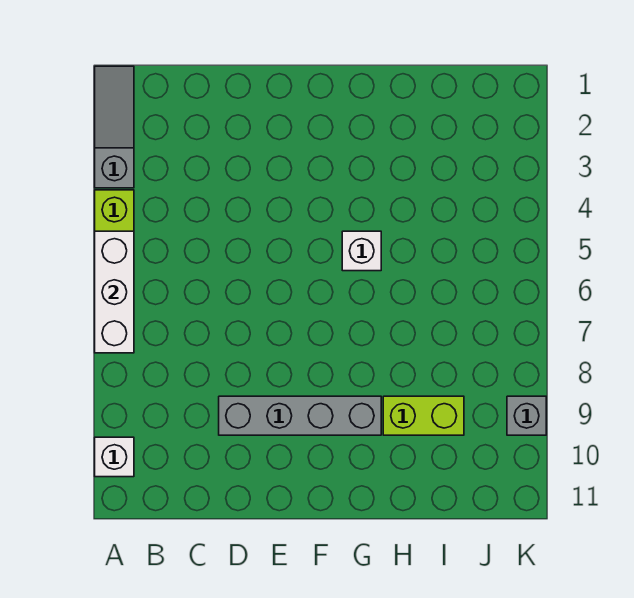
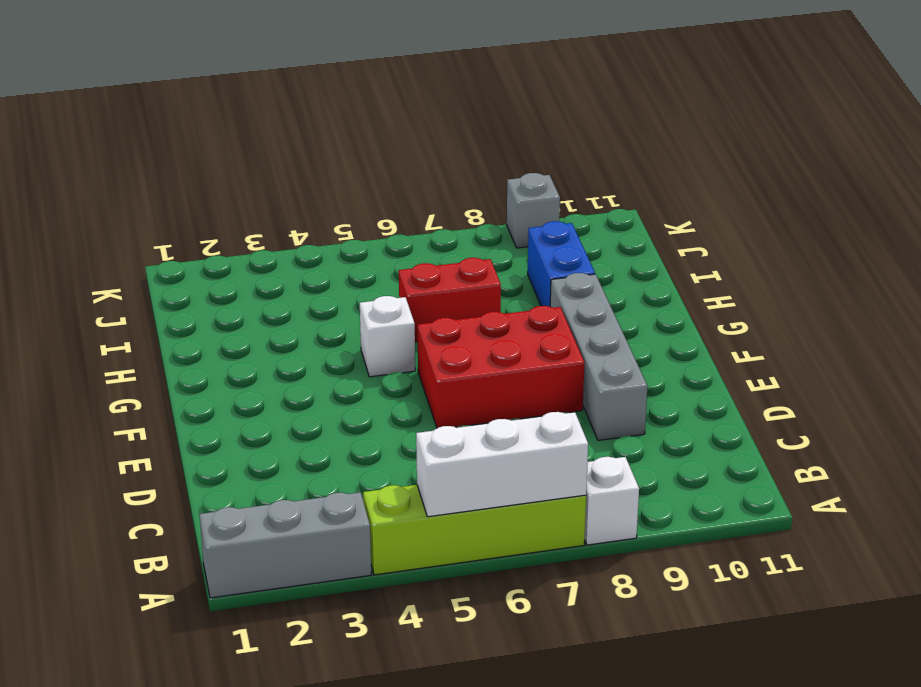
grey 1x3 slope [95,66,134,188] -> grey 1x3 brick [199,492,371,598]
white 1x1 brick [95,437,134,477] -> white 1x1 brick moved to [585,457,639,545]
none -> red 2x3 brick [417,306,585,428]
none -> red 1x2 brick [399,258,501,342]
lime 1x2 brick [383,396,464,435] -> blue 1x2 brick [528,221,595,307]

